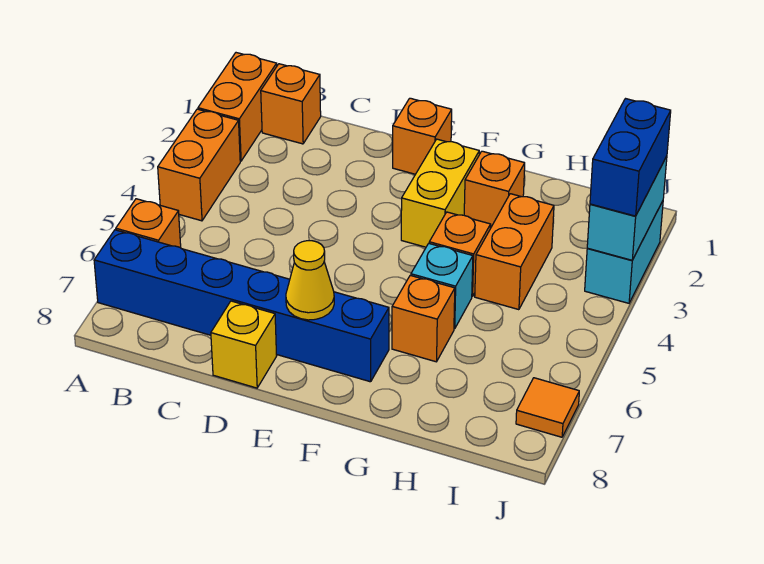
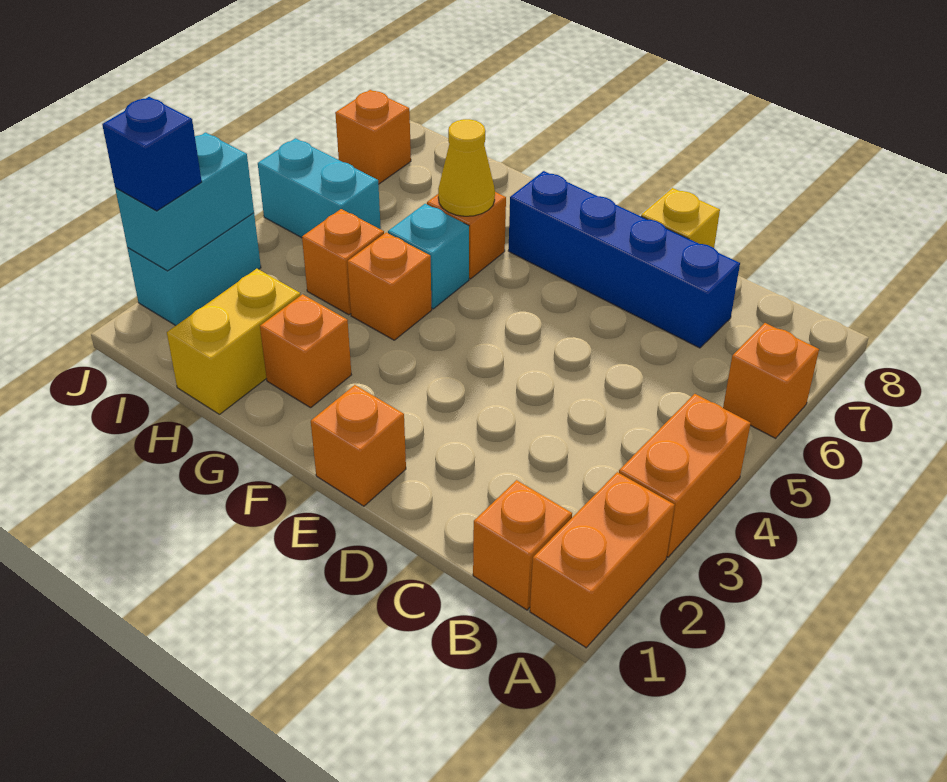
blue 1x6 brick [94,230,389,382] -> blue 1x4 brick [508,171,740,348]
yellow 1x1 cone [286,241,334,320] -> yellow 1x1 cone moved to [438,119,495,216]
yellow 1x2 brick [401,139,479,247] -> yellow 1x2 brick moved to [167,269,301,414]
orange 1x2 brick [475,194,554,310] -> orange 1x1 brick [302,209,384,315]
none -> cyan 1x2 brick [258,138,381,238]
blue 1x2 brick [590,99,671,216] -> blue 1x1 brick [102,97,202,211]
orange 1x1 tile [516,378,579,437] -> orange 1x1 brick [335,90,411,184]

